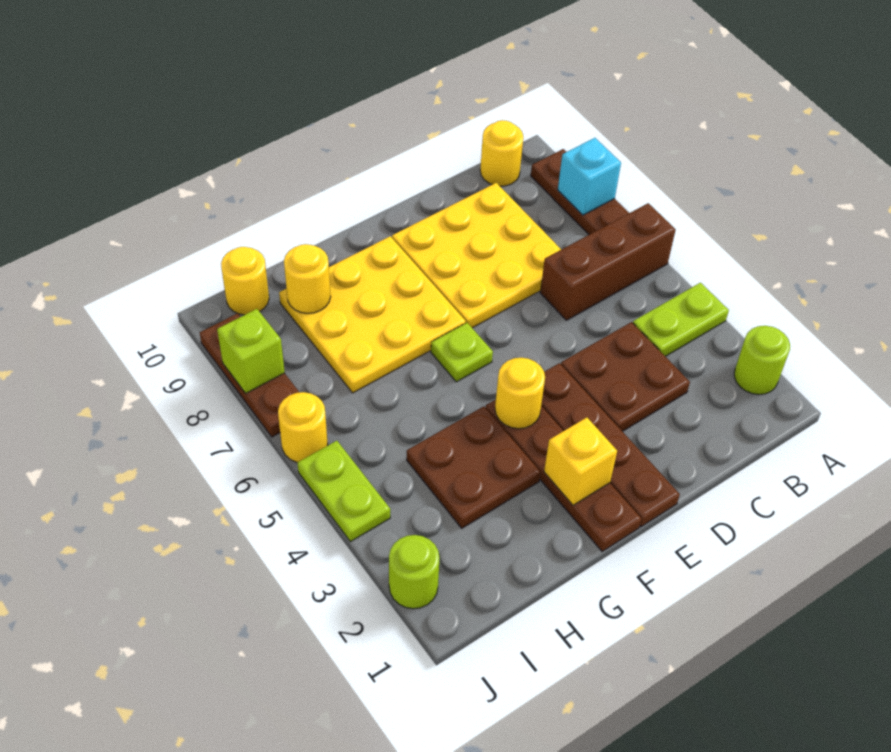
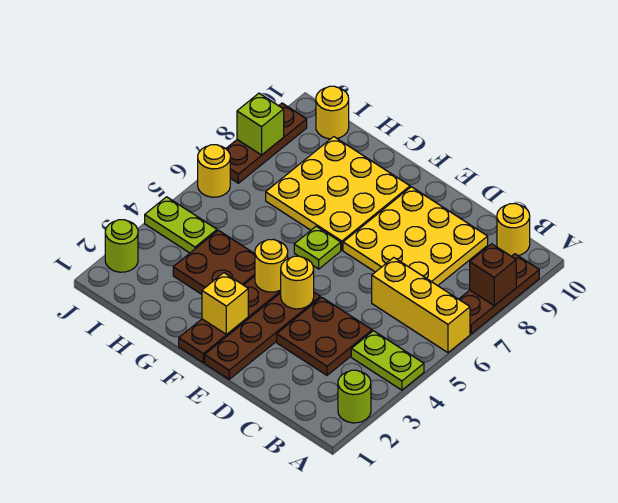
brown 1x3 brick [540,203,675,320] -> yellow 1x3 brick [372,257,470,353]
cyan 1x1 brick [558,138,621,215] -> brown 1x1 brick [470,244,516,306]
yellow 1x1 round brick [284,244,331,313] -> yellow 1x1 round brick moved to [281,256,314,309]
lime 1x2 plate [297,441,390,542] -> lime 1x2 plate turned to [145,197,217,253]

